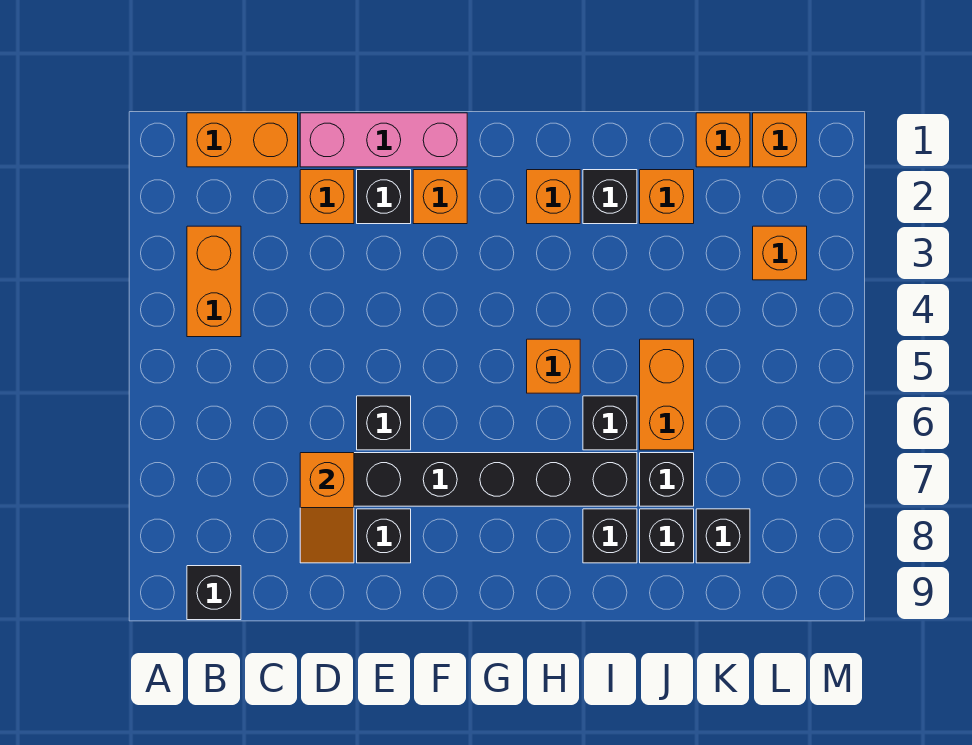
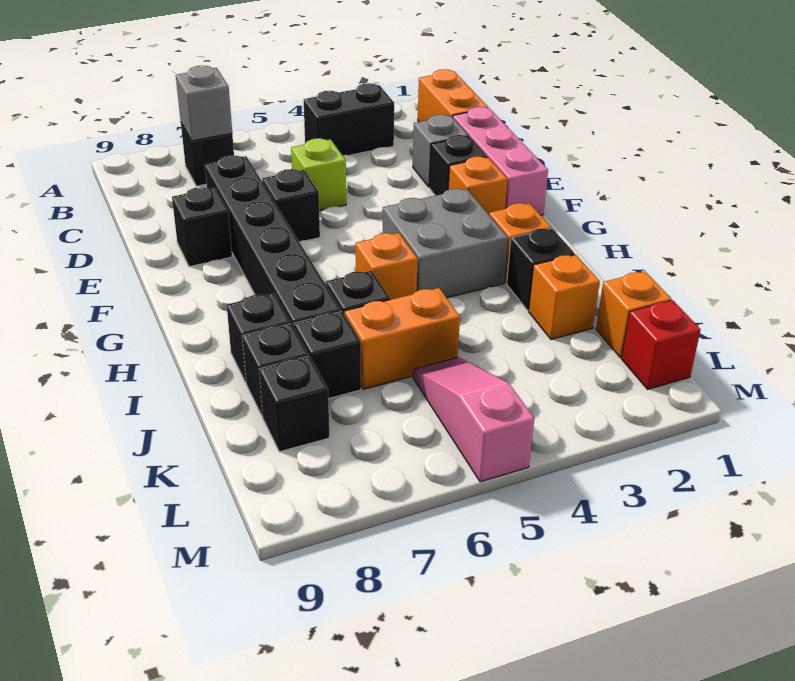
orange 1x2 brick [187,226,241,337] -> black 1x2 brick [304,83,394,155]
none -> grey 1x1 brick [176,66,232,141]
black 1x1 brick [187,566,241,620] -> black 1x1 brick moved to [181,123,234,186]
orange 1x1 brick [300,170,354,224] -> grey 1x1 brick [413,114,468,187]
none -> lime 1x1 brick [291,138,346,211]
orange 1x2 slope [300,453,354,563] -> none
none -> grey 2x2 brick [382,188,508,298]
none -> pink 1x3 slope [413,357,534,482]
orange 1x1 brick [753,113,807,167] -> red 1x1 brick [622,300,701,389]
orange 1x1 brick [753,226,807,280] -> none

